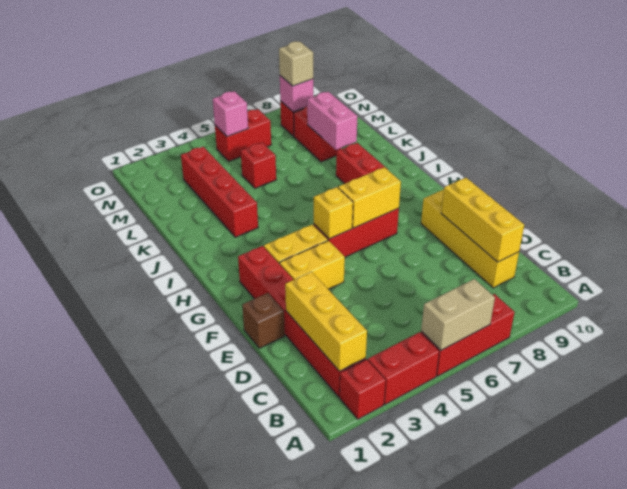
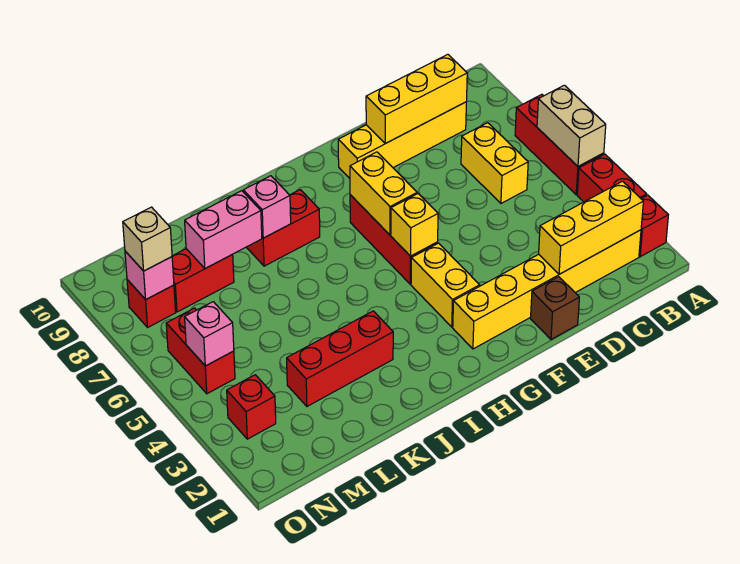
red 1x6 brick [238,246,366,397] -> yellow 1x6 brick [453,230,641,349]
yellow 1x2 brick [280,241,345,289] -> yellow 1x2 brick moved to [461,123,528,203]
red 1x4 brick [181,147,258,237] -> red 1x3 brick [287,311,393,406]
none -> pink 1x1 brick [243,176,291,238]
red 1x1 brick [241,142,276,188] -> red 1x1 brick moved to [227,375,276,439]

